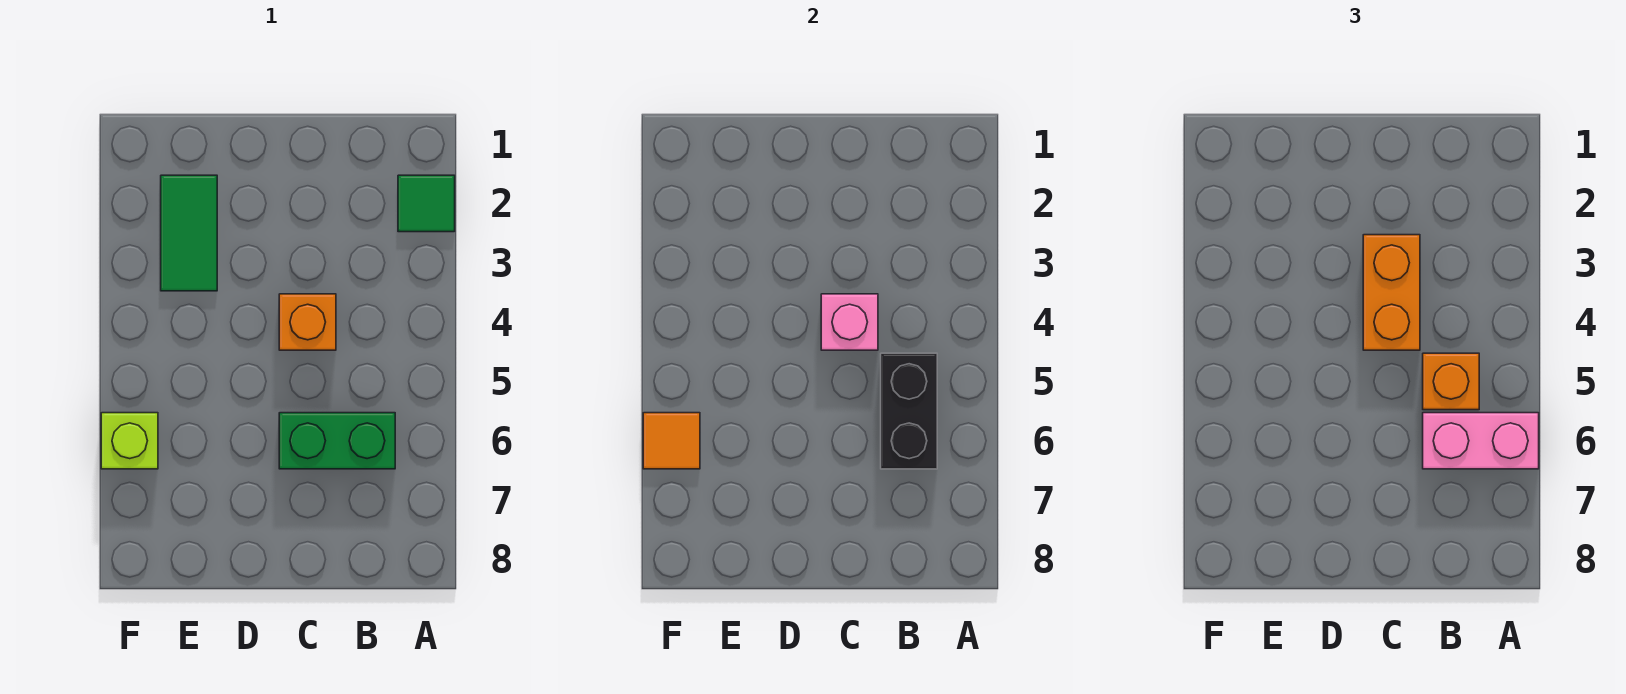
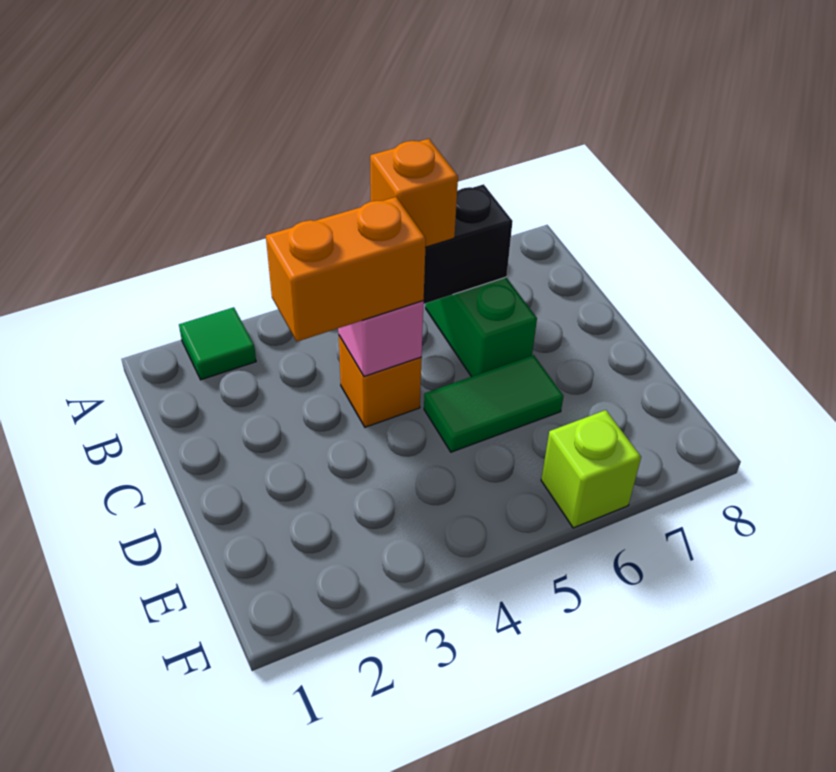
pink 1x2 brick [1423,413,1539,469] -> none
green 1x2 tile [161,175,217,291] -> green 1x2 tile moved to [424,355,563,452]
orange 1x1 tile [643,413,700,469] -> none

